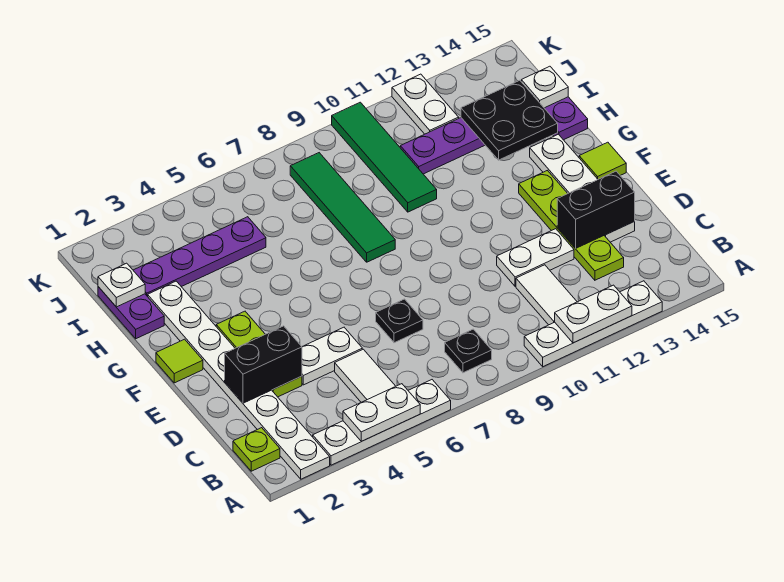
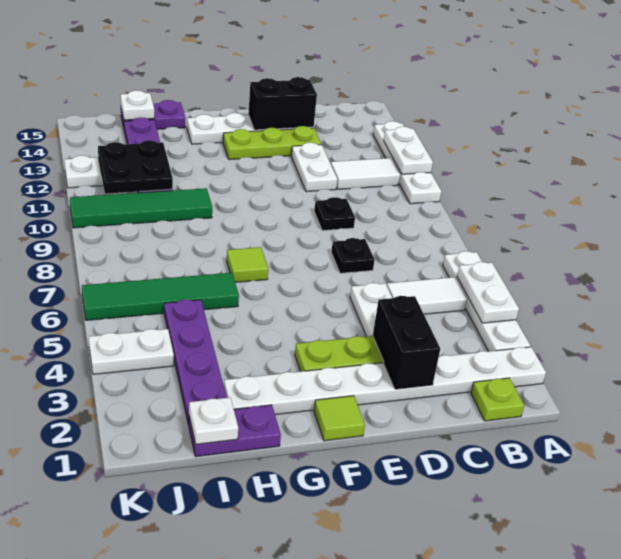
black 1x1 plate [445,329,492,373] -> black 1x1 plate moved to [314,197,355,231]
lime 1x4 plate [519,171,624,280] -> lime 1x3 plate [223,126,321,159]
black 1x2 brick [557,171,635,249] -> black 1x2 brick turned to [248,77,317,130]
lime 1x1 tile [579,142,626,179] -> lime 1x1 tile moved to [227,247,268,282]
green 1x4 tile [290,153,395,262] -> green 1x4 tile moved to [82,273,239,320]
black 2x2 plate [461,80,558,160] -> black 2x2 plate moved to [98,140,173,194]
none -> white 1x2 plate [89,329,174,374]

